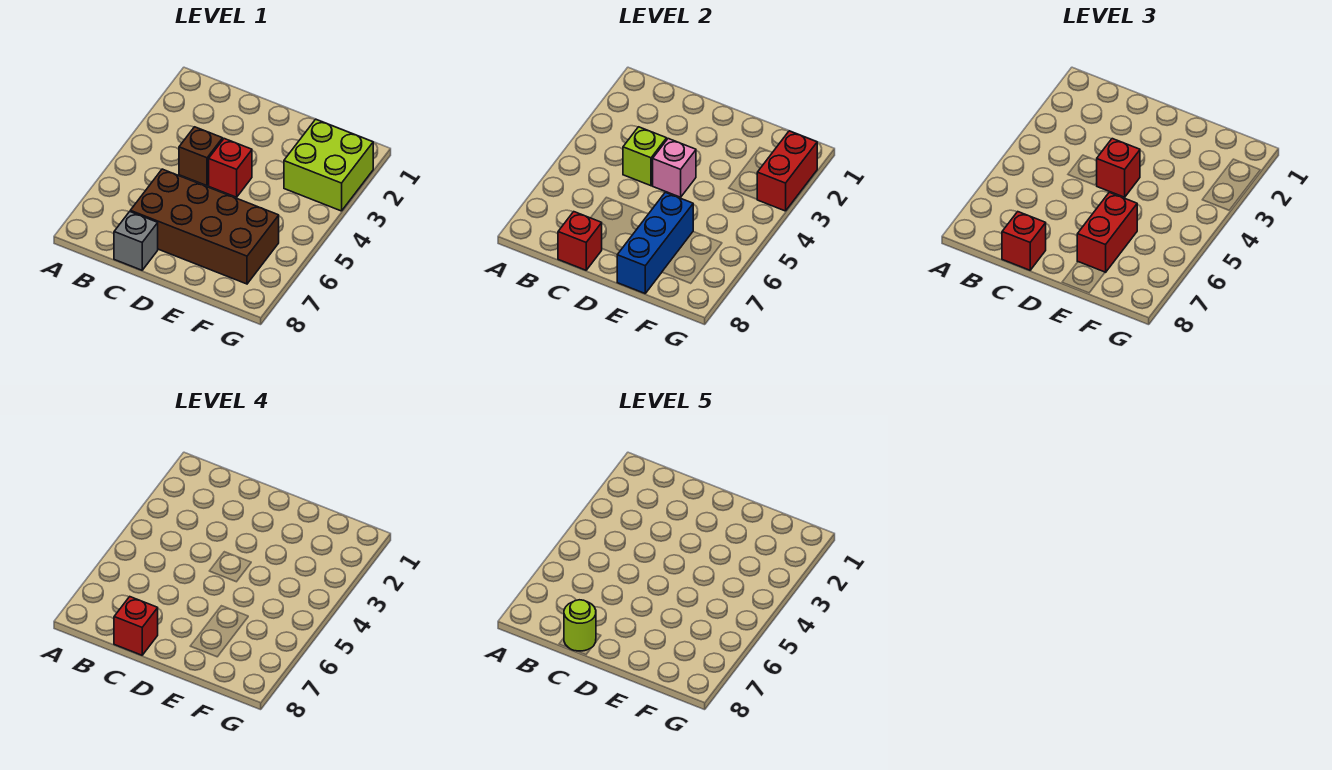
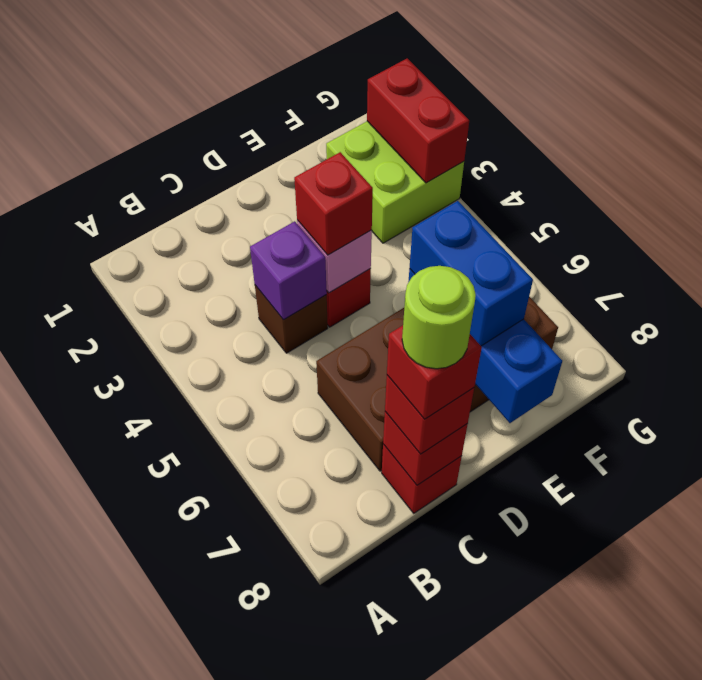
lime 1x1 brick [623,127,667,186] -> purple 1x1 brick [250,221,327,320]
grey 1x1 brick [114,212,158,270] -> red 1x1 brick [382,444,462,513]
red 1x2 brick [1077,192,1137,272] -> blue 1x2 brick [410,201,533,346]

